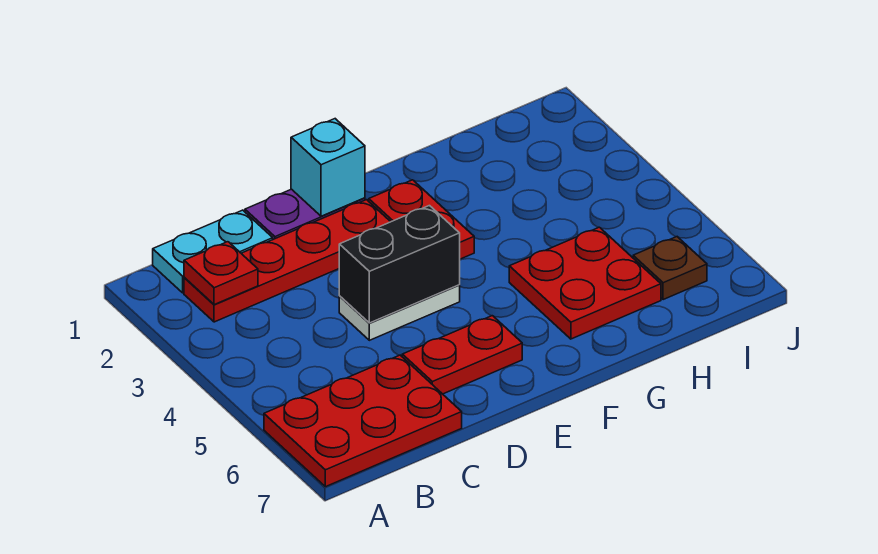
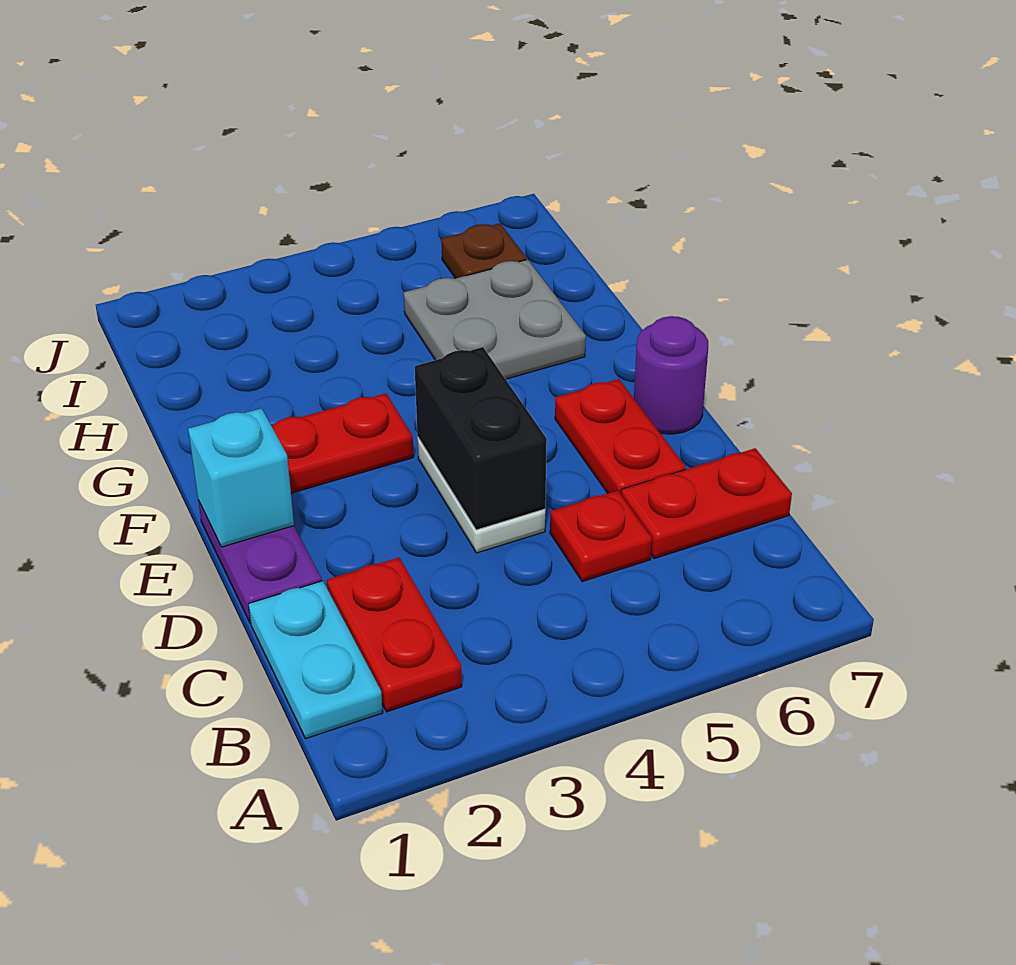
red 2x3 plate [264,355,462,487] -> red 1x2 plate [621,448,792,559]
red 1x4 plate [184,200,390,322] -> red 1x2 plate [327,558,462,712]
red 1x1 plate [184,242,258,305] -> red 1x1 plate moved to [550,490,652,582]
none -> purple 1x1 round brick [634,316,708,434]
red 2x2 plate [509,227,661,339] -> grey 2x2 plate [404,260,586,379]

